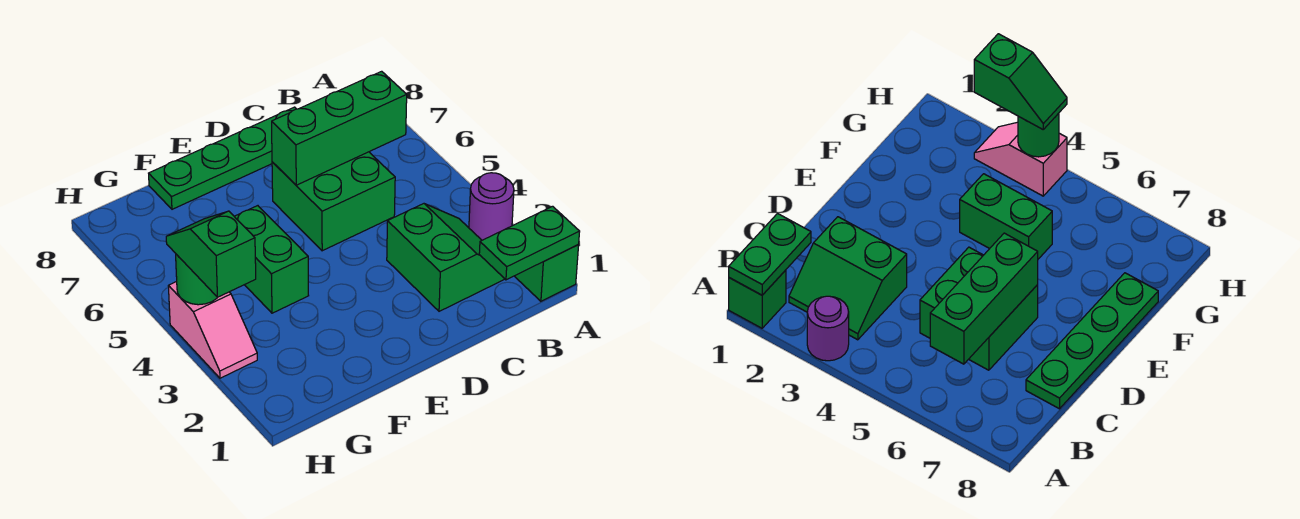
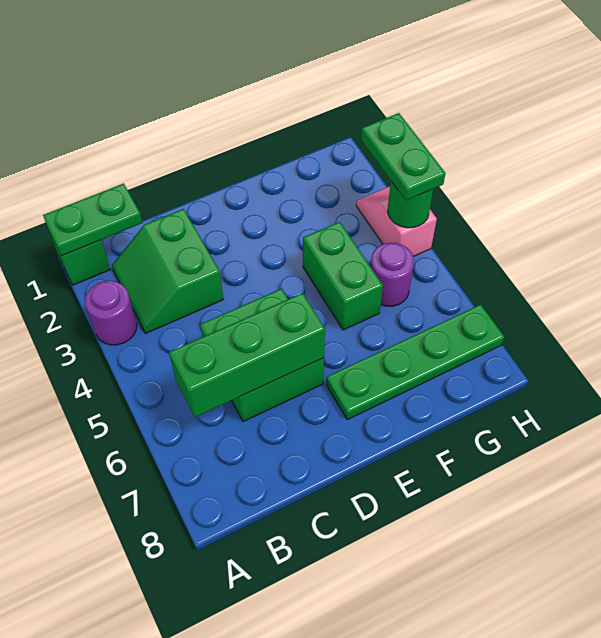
green 1x4 plate [149,107,296,209] -> green 1x4 plate moved to [326,305,504,420]
none -> purple 1x1 round brick [370,243,414,306]
green 1x2 slope [166,211,256,297] -> green 1x2 plate [361,113,446,200]

